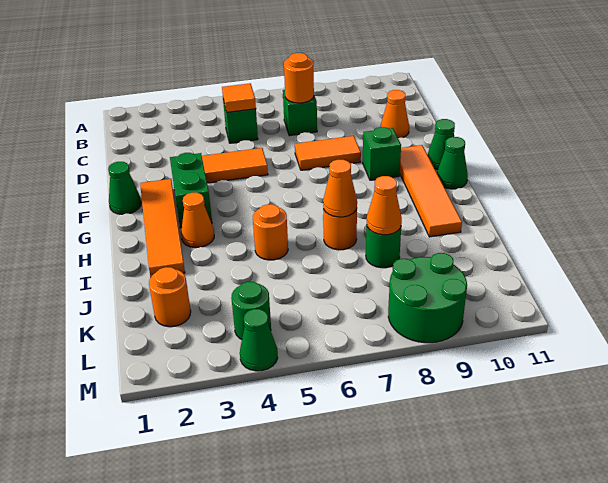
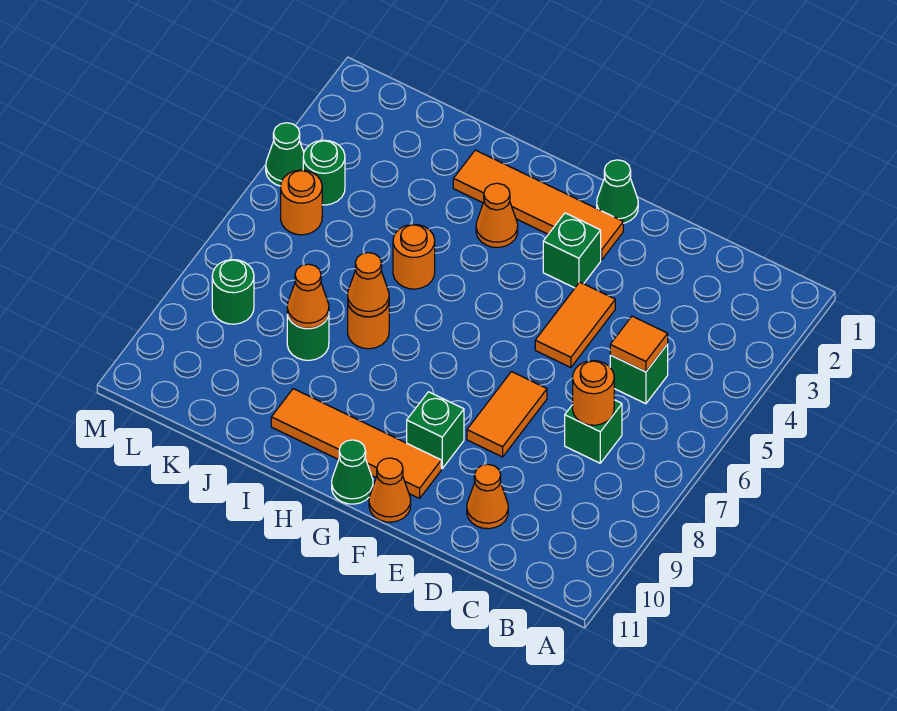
green 1x2 brick [170,153,212,228] -> green 1x1 brick [543,213,601,288]
green 1x1 cone [427,119,455,170] -> orange 1x1 cone [369,458,411,522]
orange 1x1 round brick [149,267,191,327] -> orange 1x1 round brick moved to [281,170,322,235]
green 2x2 round brick [388,253,467,343] -> green 1x1 round brick [212,260,254,324]

